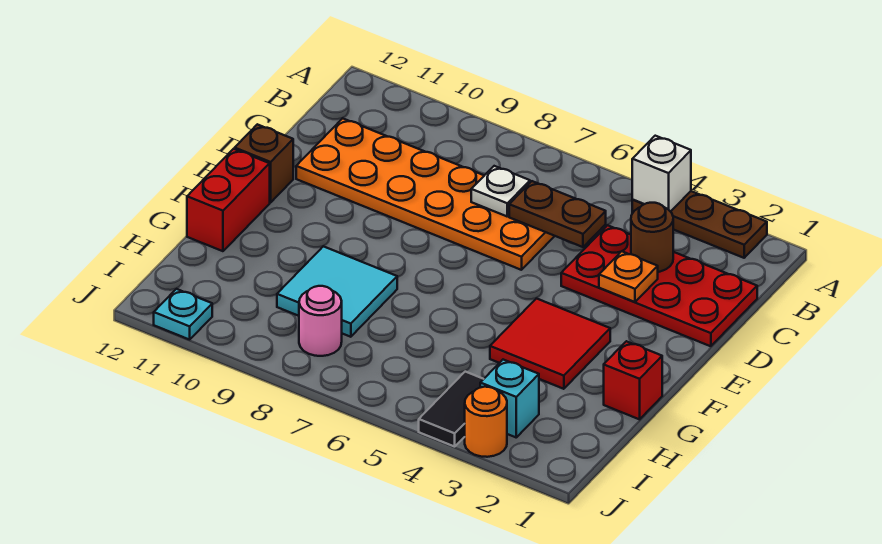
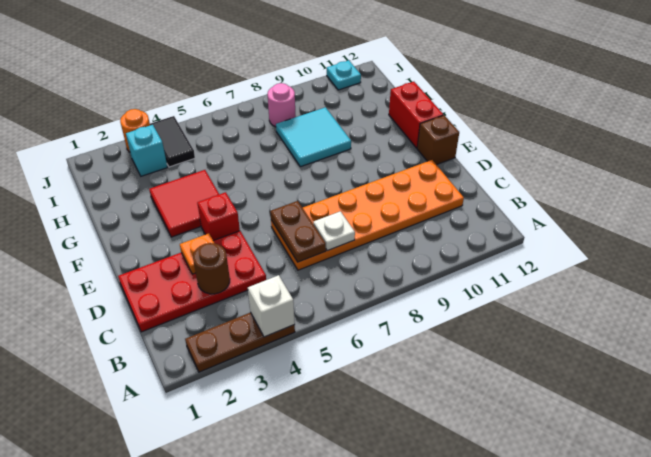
brown 1x2 plate [509,181,606,247] -> brown 1x2 plate turned to [270,201,326,262]
red 1x1 brick [604,341,662,419] -> red 1x1 brick moved to [197,192,240,241]

